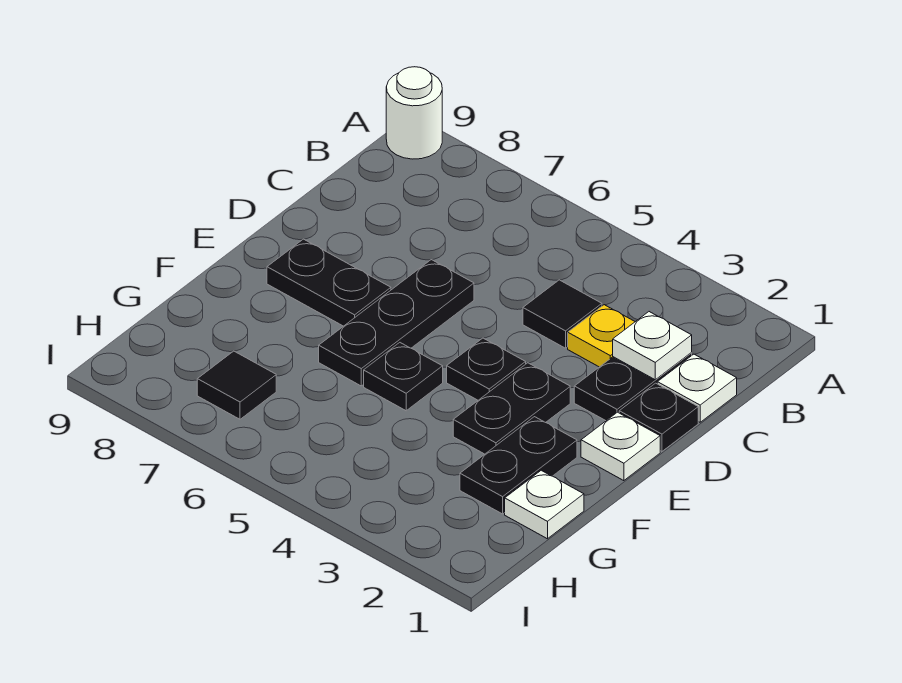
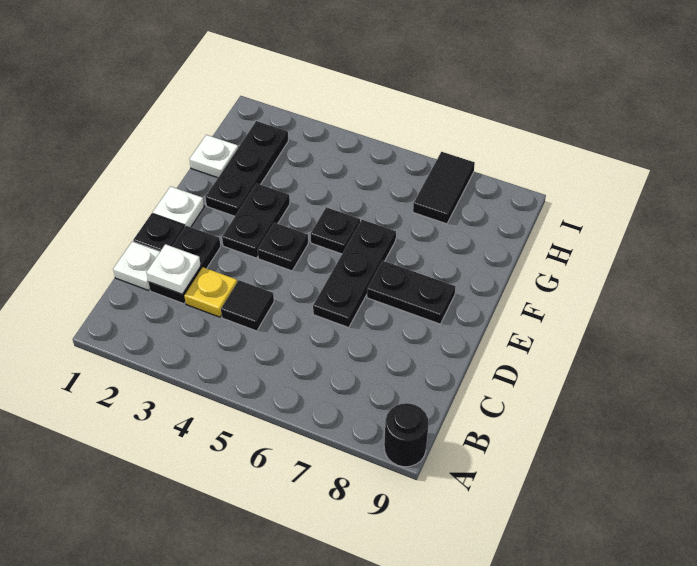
white 1x1 round brick [386,67,442,159] -> black 1x1 round brick [384,403,429,467]
black 1x2 plate [460,417,577,514] -> black 1x3 plate [205,121,288,216]
black 1x1 tile [197,351,276,419] -> black 1x2 tile [413,152,475,224]

